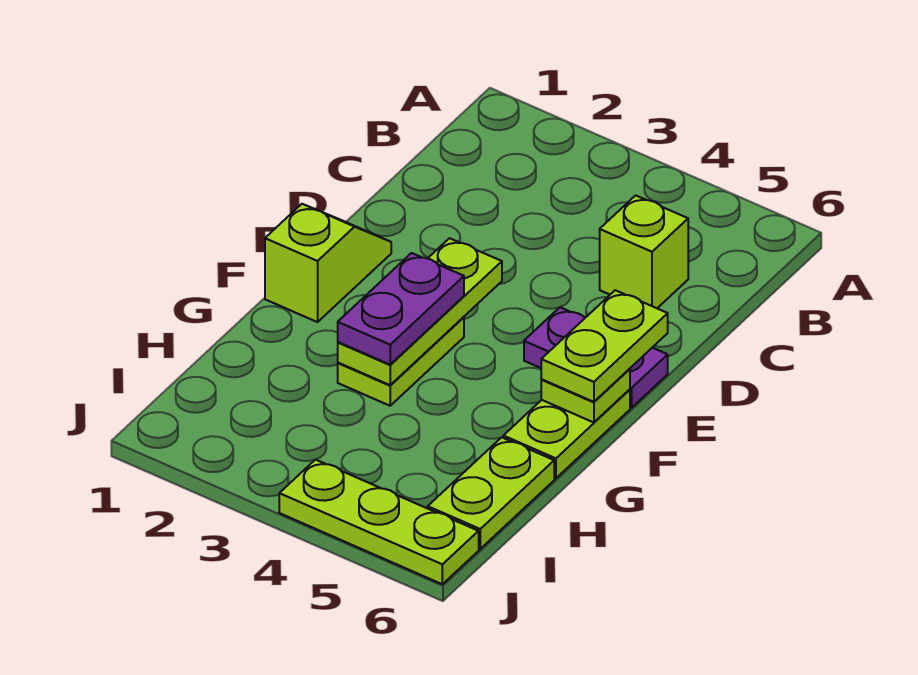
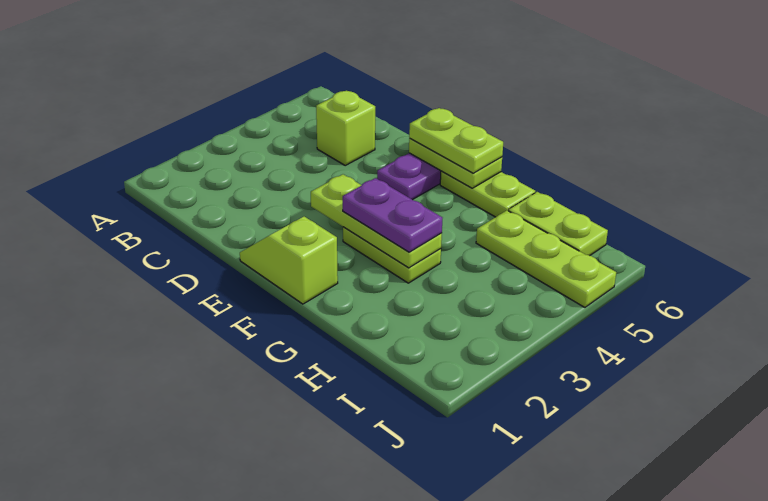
lime 1x1 plate [541,369,630,422] -> lime 1x2 plate [409,139,502,188]
lime 1x3 plate [279,460,479,584] -> lime 1x3 plate turned to [476,210,616,307]

